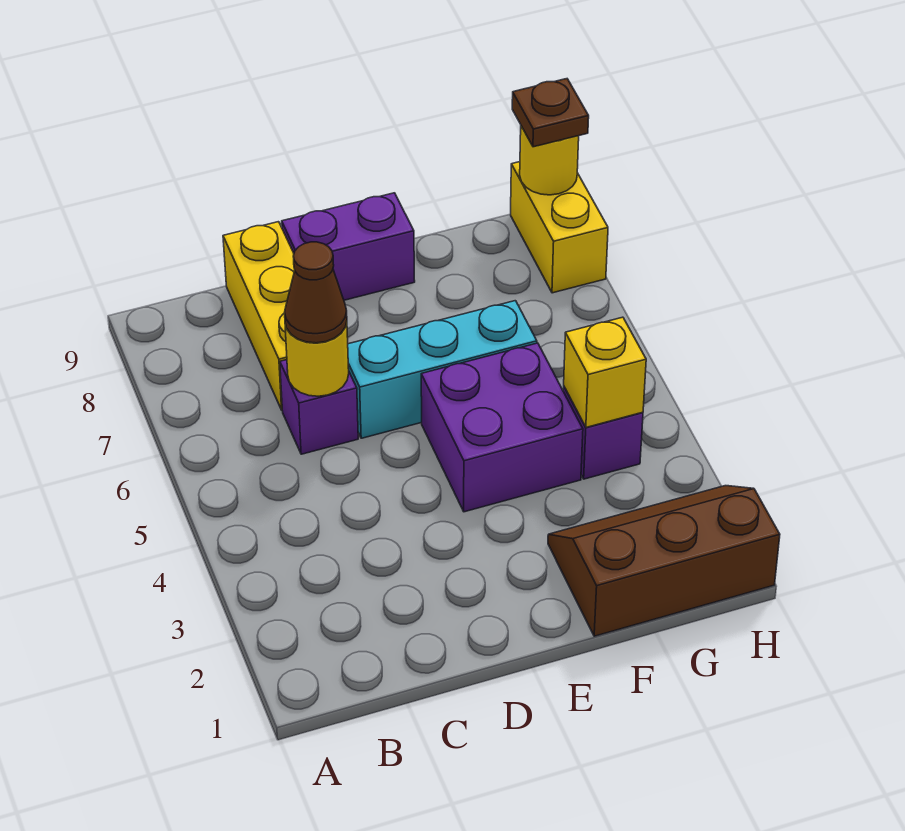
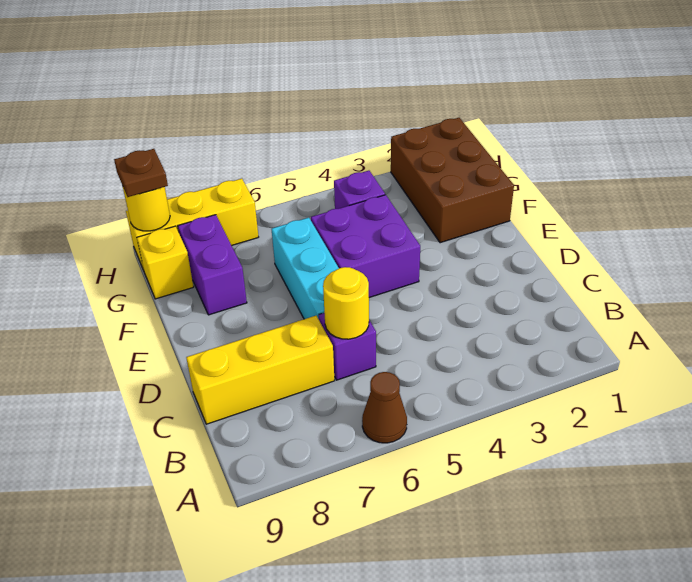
brown 1x1 cone [285,242,347,343] -> brown 1x1 cone moved to [362,372,407,443]
purple 1x2 brick [282,193,415,300] -> purple 1x2 brick moved to [178,215,247,315]
brown 2x3 slope [548,486,780,636] -> brown 2x3 brick [391,118,514,243]
yellow 1x1 brick [564,317,646,427] -> yellow 1x1 brick moved to [137,226,194,299]
yellow 1x2 brick [511,162,608,293] -> yellow 1x3 brick [126,179,258,268]

